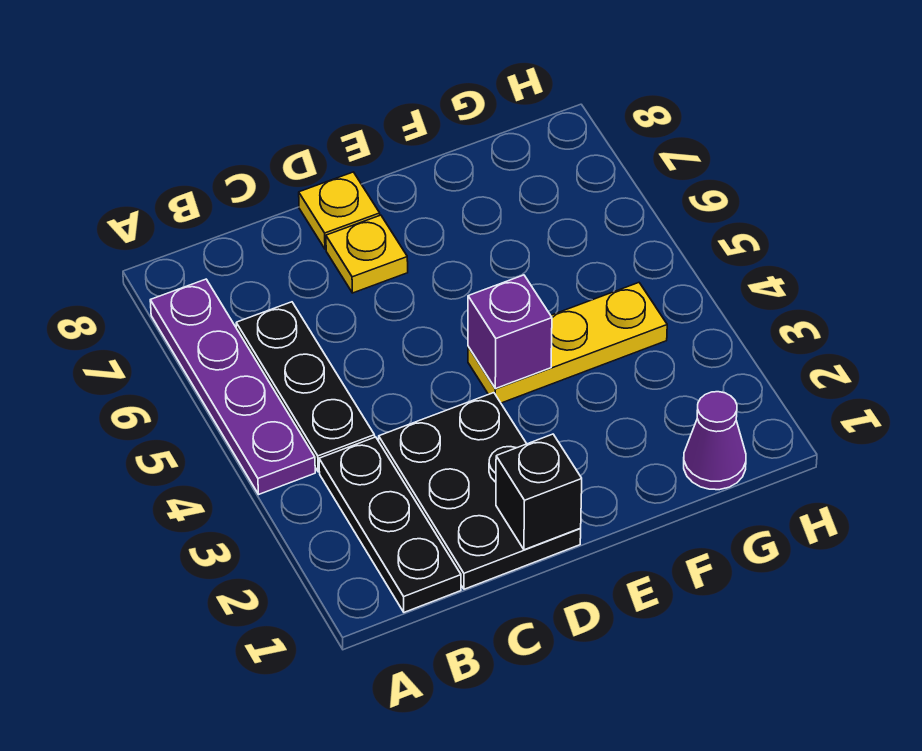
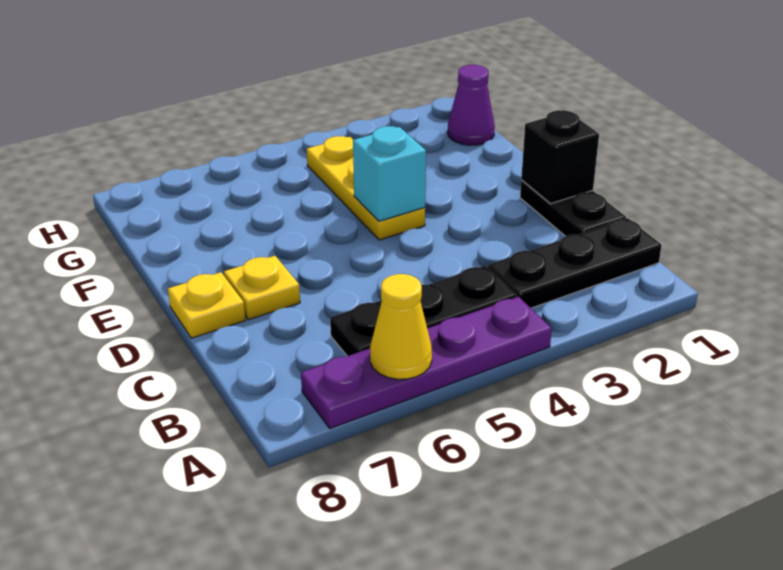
none -> yellow 1x1 cone [370,274,432,379]
black 2x3 plate [379,393,581,589] -> black 1x2 plate [520,181,626,236]
purple 1x1 brick [468,275,552,389] -> cyan 1x1 brick [353,126,426,221]

